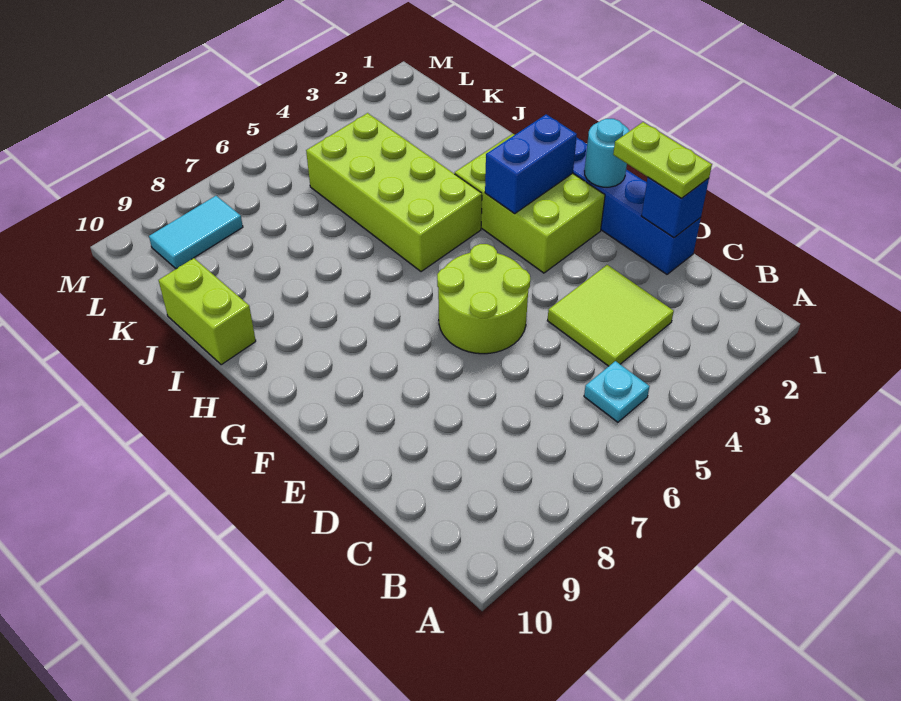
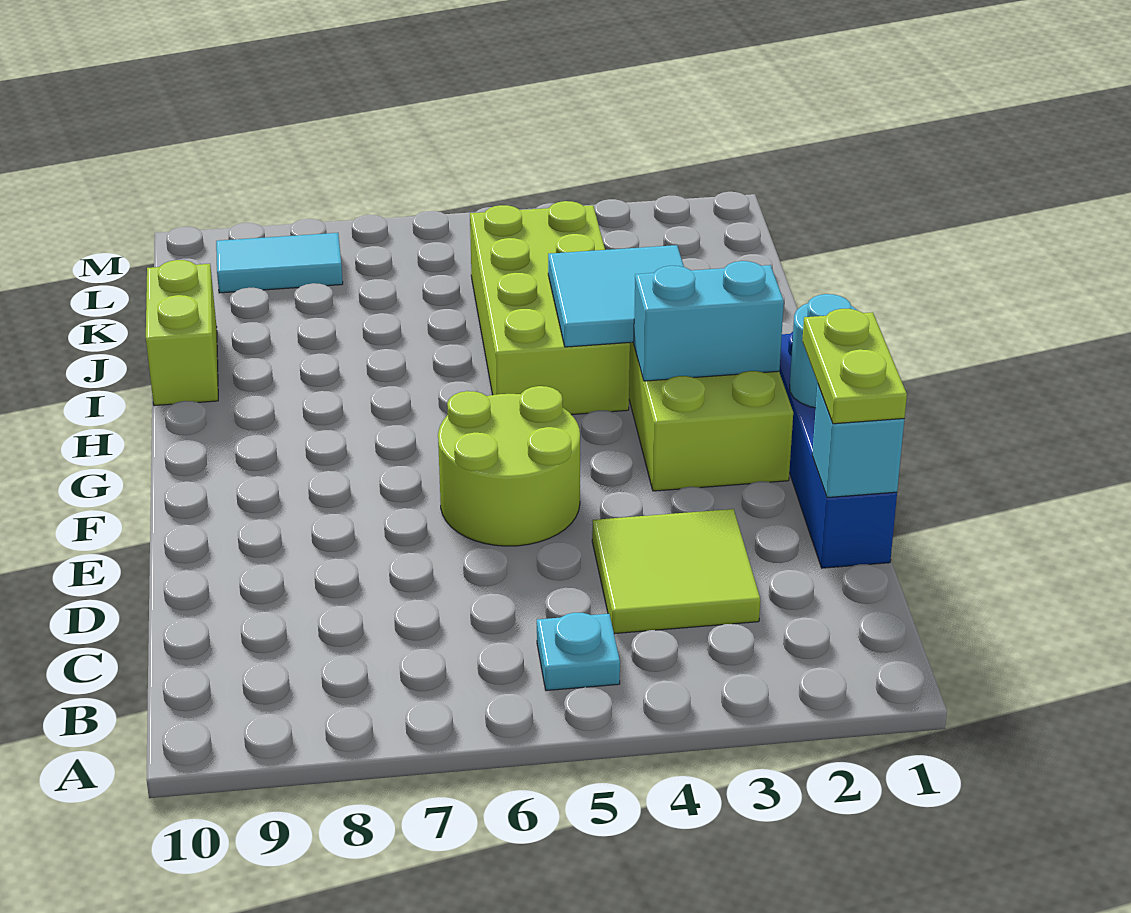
blue 1x1 brick [642,177,709,238] -> cyan 1x1 brick [812,384,904,498]
blue 1x2 brick [485,114,577,213] -> cyan 1x2 brick [634,261,784,381]
none -> cyan 2x2 tile [548,245,684,347]

